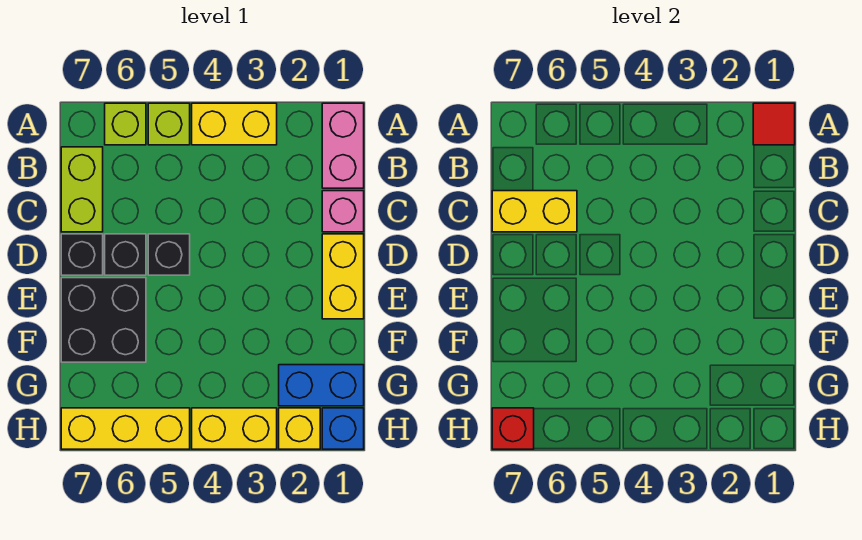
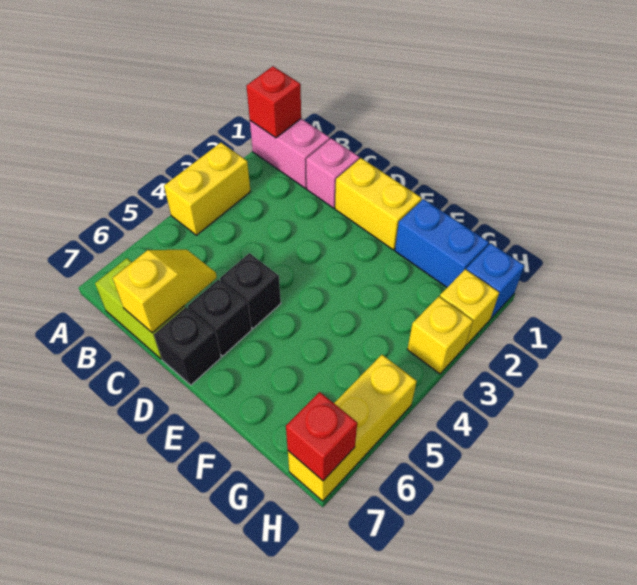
red 1x1 tile [753,103,795,145] -> red 1x1 brick [247,66,301,138]
lime 1x1 brick [148,103,190,145] -> none
lime 1x1 brick [105,103,146,145] -> none
yellow 1x2 brick [492,191,577,232] -> yellow 1x2 slope [113,250,217,333]
black 2x2 brick [61,278,146,362] -> none
blue 1x2 brick [279,365,364,406] -> blue 1x2 brick turned to [395,199,489,287]
yellow 1x2 brick [192,408,277,449] -> yellow 1x1 brick [407,297,473,374]

